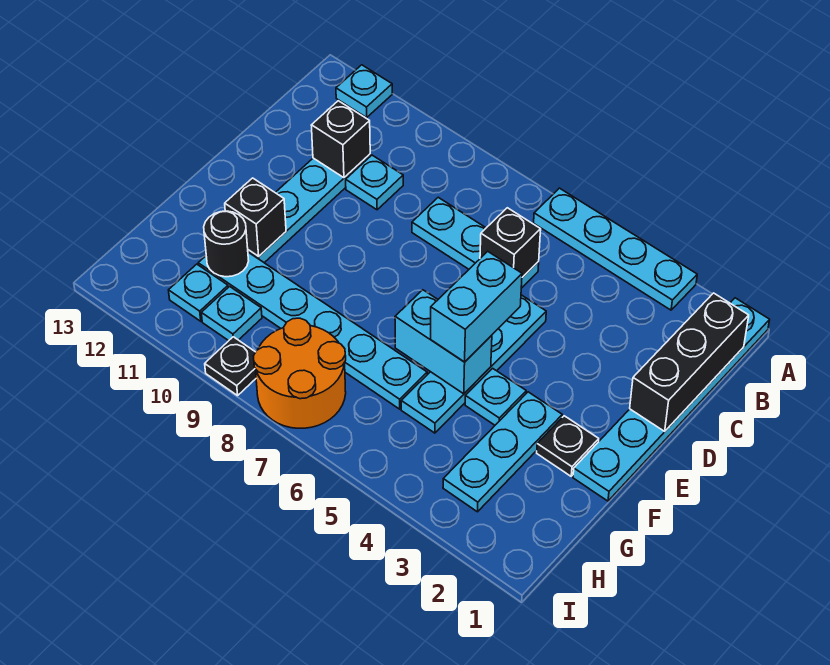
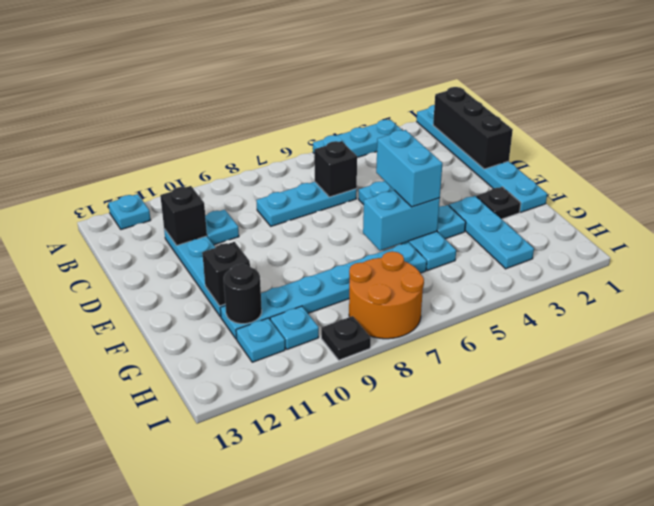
cyan 1x4 plate [534,188,697,310] -> cyan 1x3 plate [313,120,402,157]

